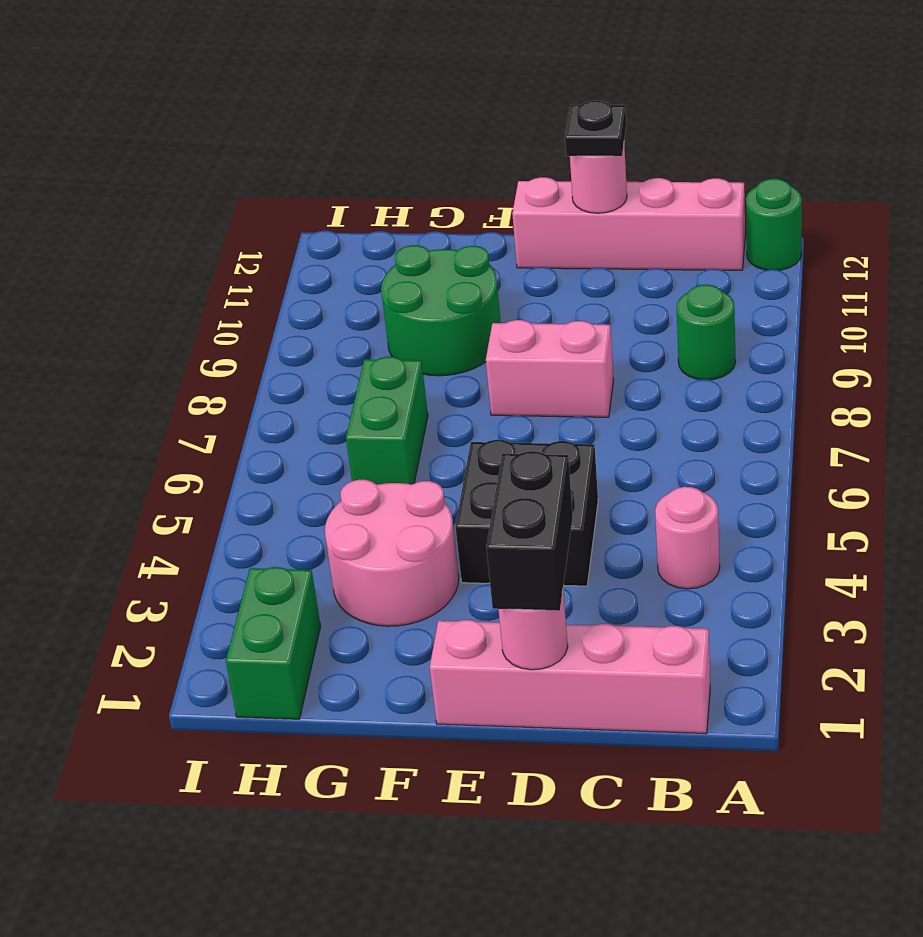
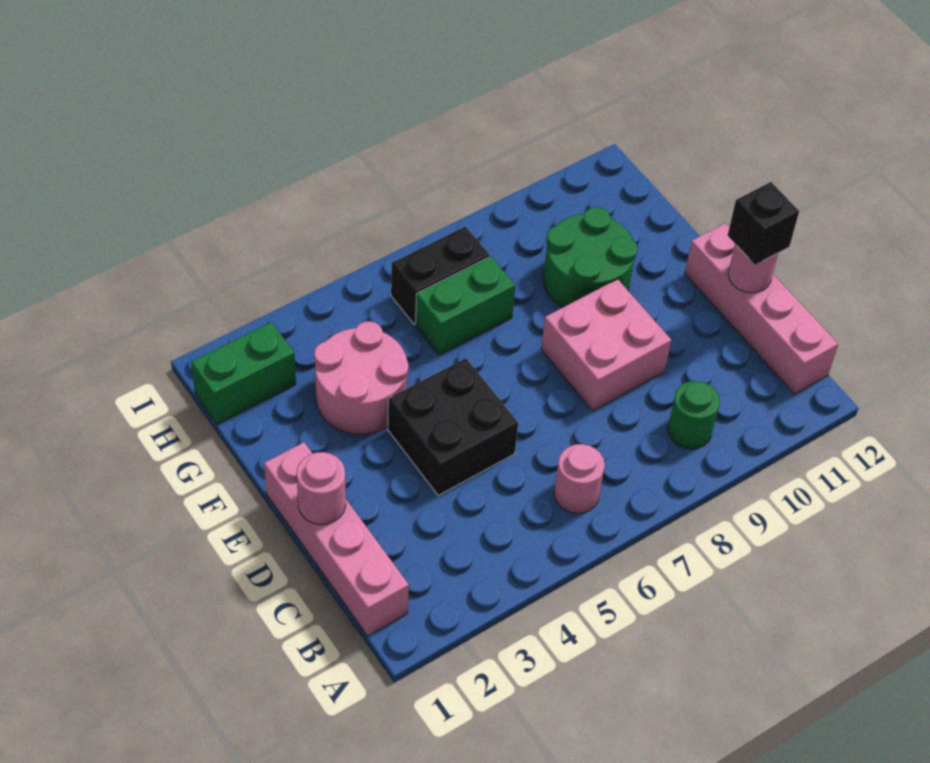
green 1x1 round brick [746,179,802,270] -> none
pink 1x1 round brick [655,487,720,589] -> pink 1x1 round brick moved to [554,444,605,514]
black 1x2 brick [486,451,573,611] -> black 1x2 brick moved to [391,226,490,324]
pink 1x2 brick [486,320,614,417] -> pink 2x2 brick [541,279,671,411]
black 1x1 plate [565,101,626,156] -> black 1x1 brick [728,182,799,265]

